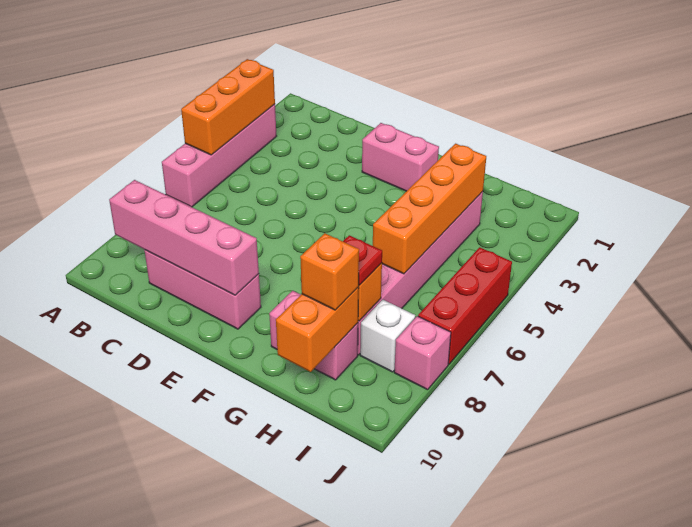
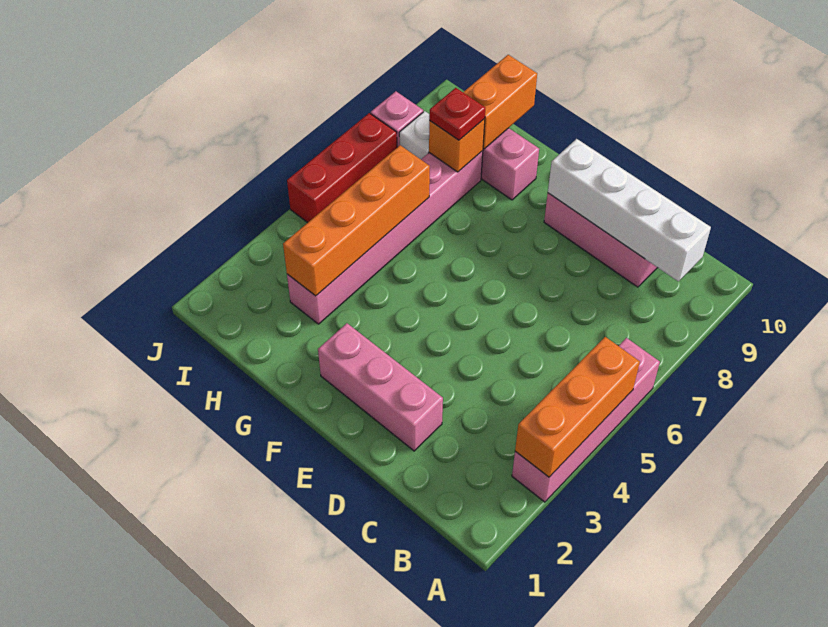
pink 1x4 brick [109,180,259,295] -> white 1x4 brick [548,139,711,282]
pink 1x2 brick [362,123,439,191] -> pink 1x3 brick [318,323,443,451]
orange 1x1 brick [300,233,359,310] -> none

